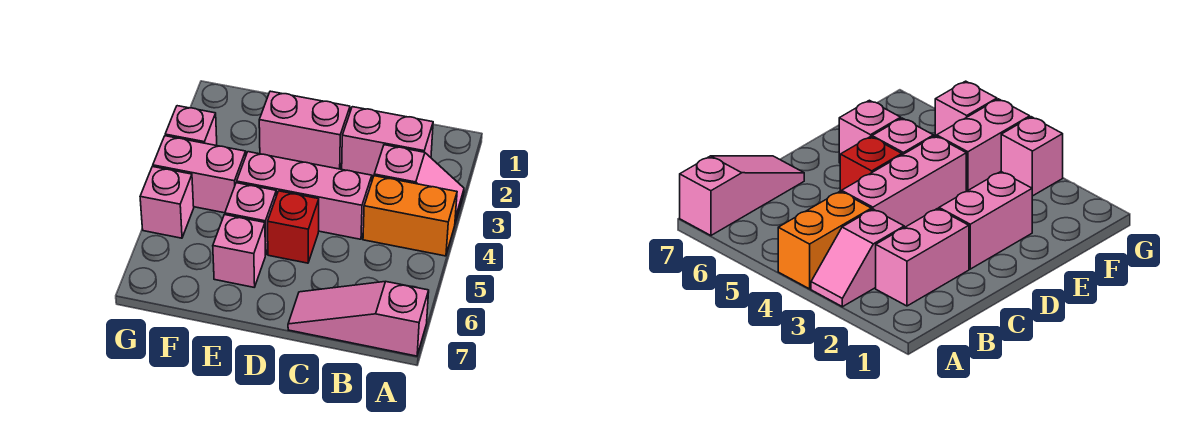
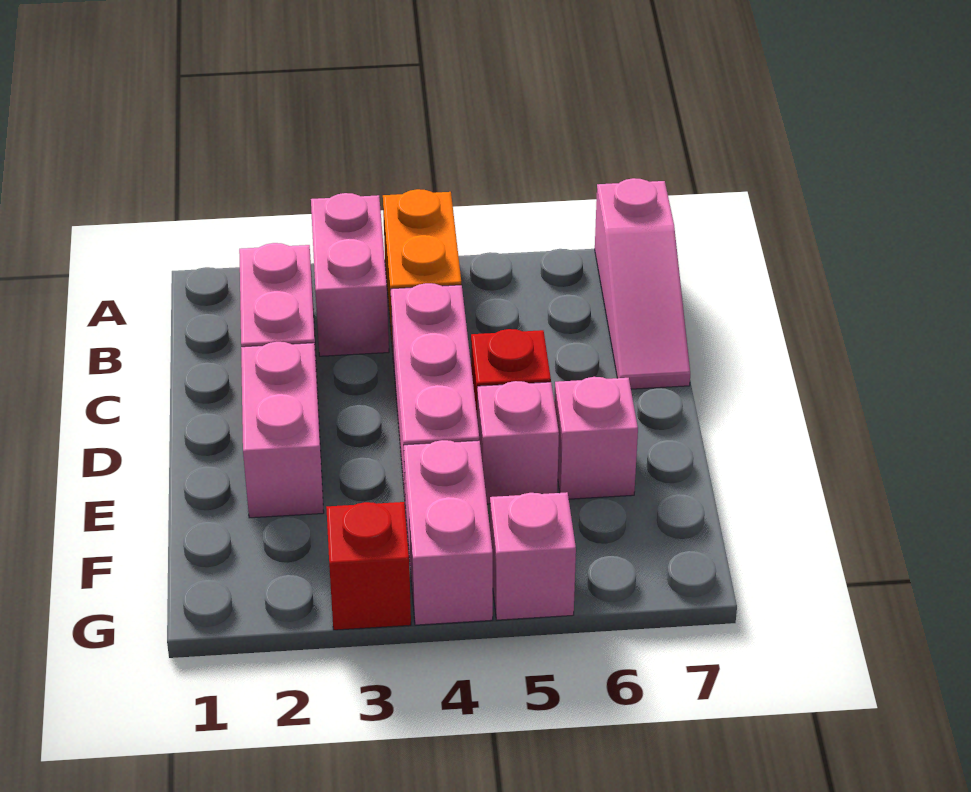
pink 1x2 slope [374,145,464,223] -> pink 1x2 brick [311,193,389,356]
pink 1x1 brick [165,106,217,146] -> red 1x1 brick [326,502,411,630]

